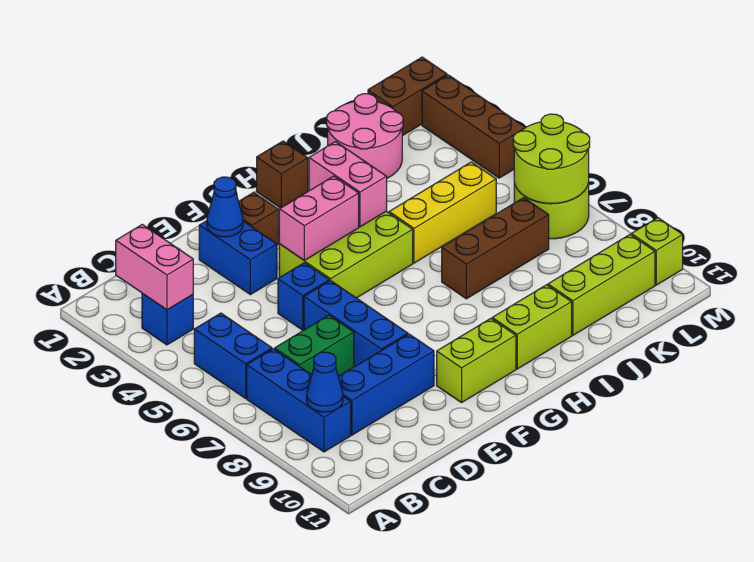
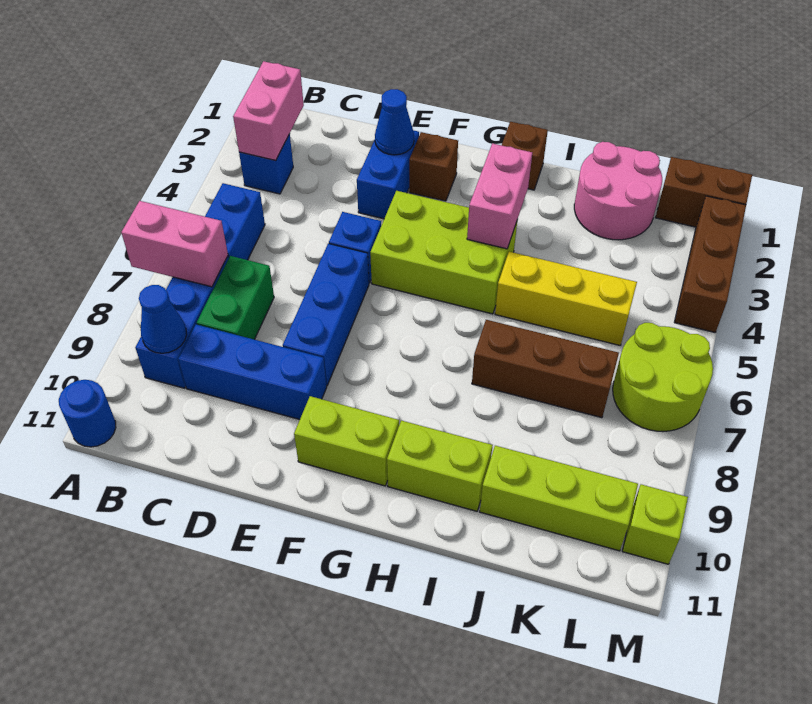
none -> blue 1x1 round brick [59,380,116,447]
green 1x2 brick [275,315,354,376] -> green 1x2 brick turned to [197,256,274,340]
pink 1x2 brick [279,176,359,260] -> pink 1x2 brick moved to [121,201,228,287]
lime 2x2 round brick [513,114,590,204] -> none

